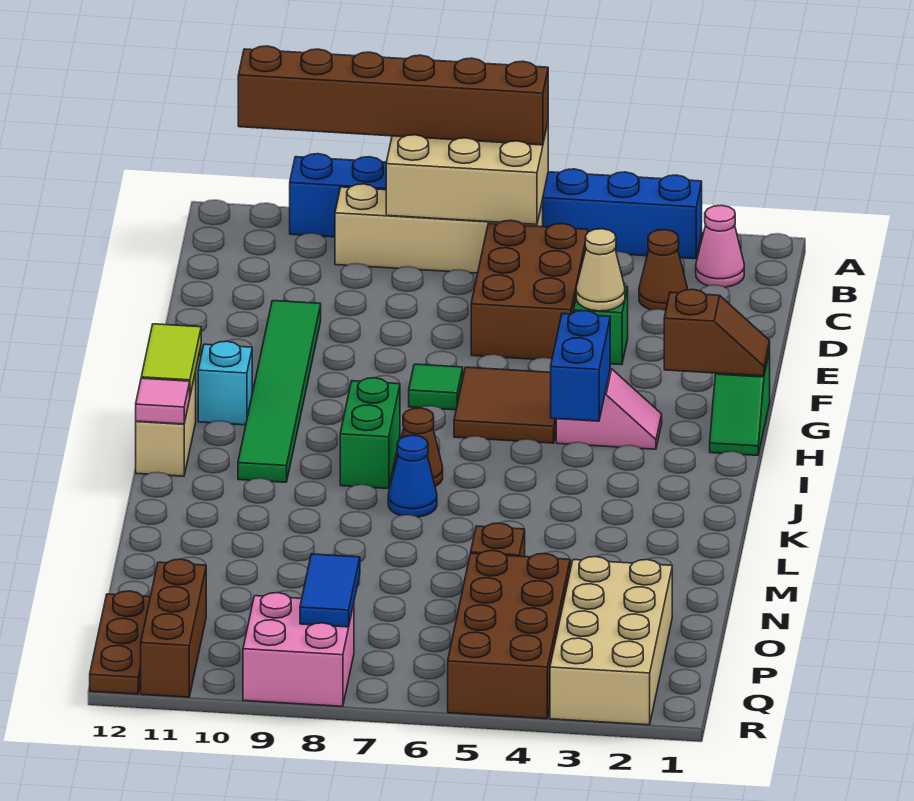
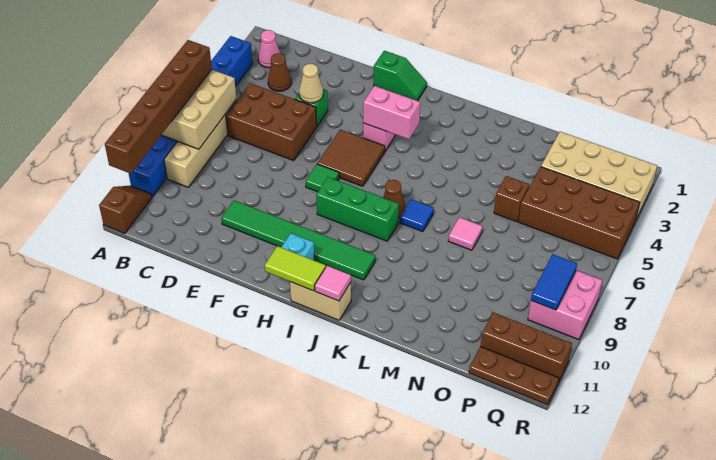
brown 1x2 slope [664,289,770,376] -> brown 1x2 slope moved to [99,186,152,233]
blue 1x2 brick [551,311,610,421] -> pink 1x2 brick [363,86,420,139]
green 1x2 brick [340,378,400,489] -> green 1x3 brick [316,177,399,241]
blue 1x1 cone [388,435,437,517] -> blue 1x1 tile [400,199,434,232]
none -> pink 1x1 tile [448,217,482,250]
blue 1x2 tile [300,554,360,627] -> blue 1x2 tile turned to [531,254,577,310]

